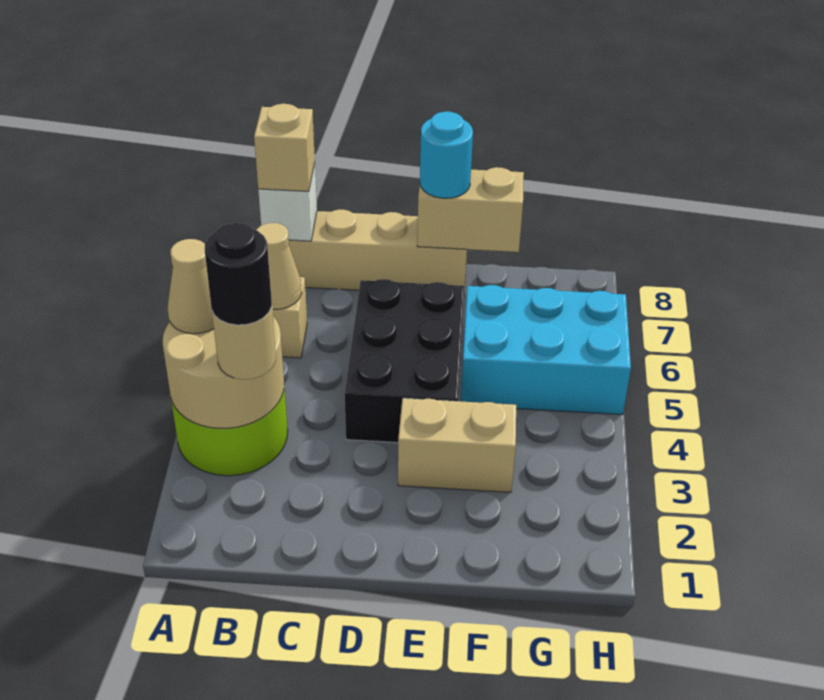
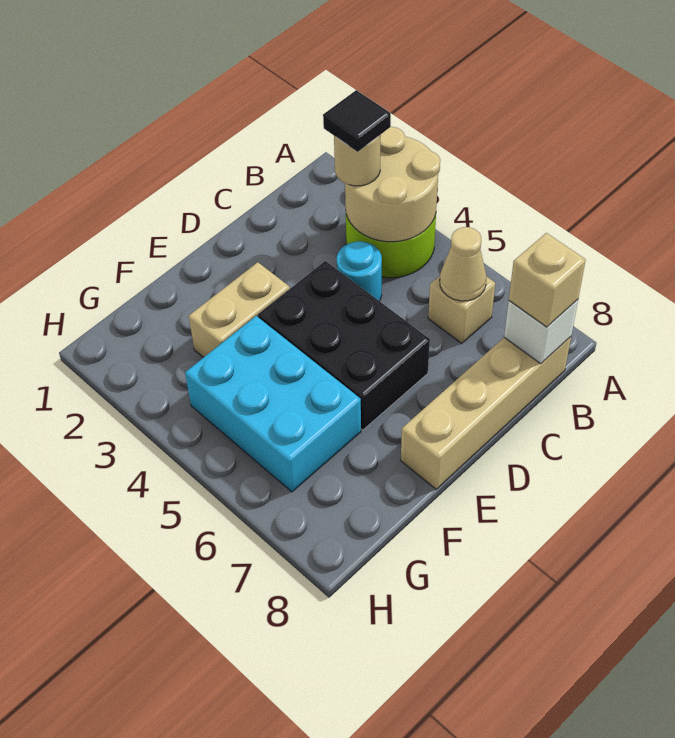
tan 1x1 cone [168,239,214,334] -> none
black 1x1 round brick [205,223,272,325] -> black 1x1 tile [323,90,391,152]
tan 1x2 brick [417,167,524,252] -> none
cyan 1x1 round brick [420,112,473,198] -> cyan 1x1 round brick moved to [337,241,382,301]
cyan 2x3 brick [461,285,631,415] -> cyan 2x3 brick turned to [185,316,361,492]

